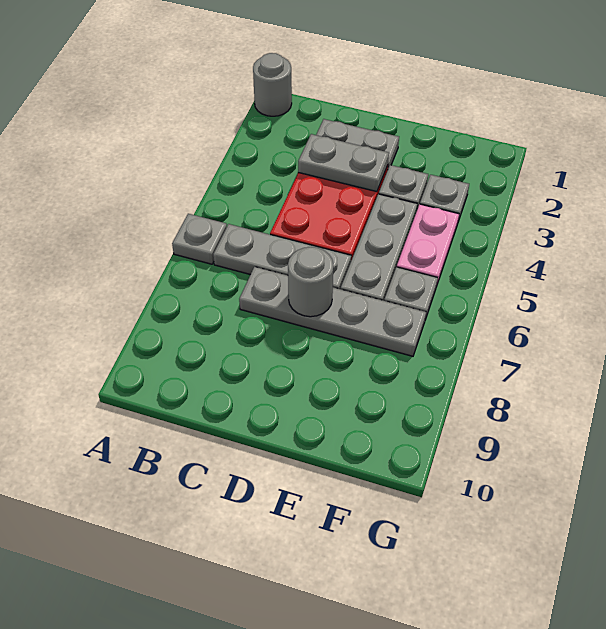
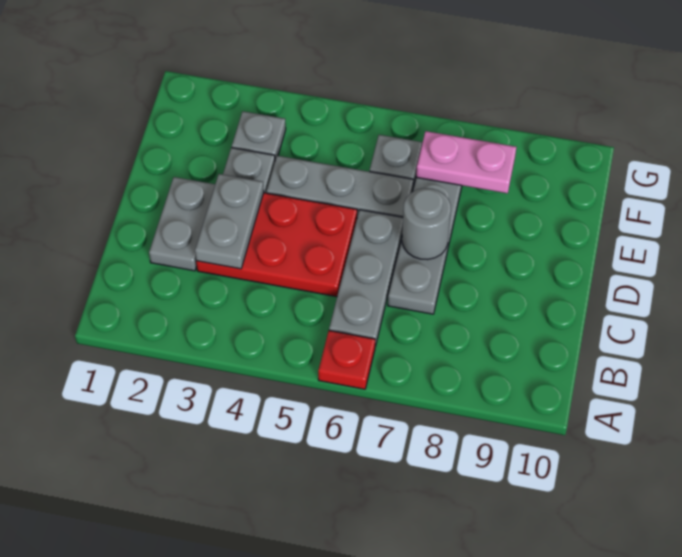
grey 1x1 round brick [253,53,292,116] -> none
grey 1x1 plate [172,214,227,264] -> red 1x1 plate [318,331,375,389]
pink 1x2 plate [397,204,459,287] -> pink 1x2 plate moved to [416,131,516,193]

